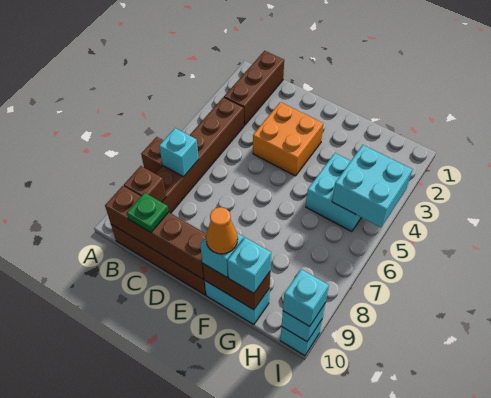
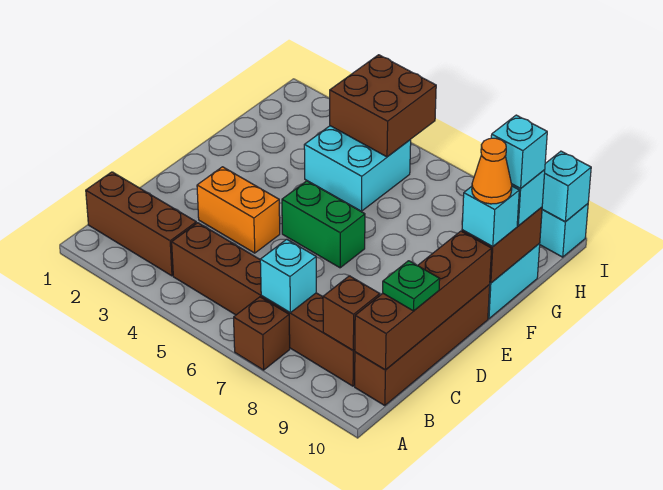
orange 2x2 brick [253,102,324,176] -> orange 1x2 brick [197,167,280,253]
none -> green 1x2 brick [282,181,365,268]
cyan 2x2 brick [332,145,413,227] -> brown 2x2 brick [330,55,436,157]
cyan 1x1 brick [283,269,329,326] -> cyan 1x1 brick moved to [491,115,547,189]

